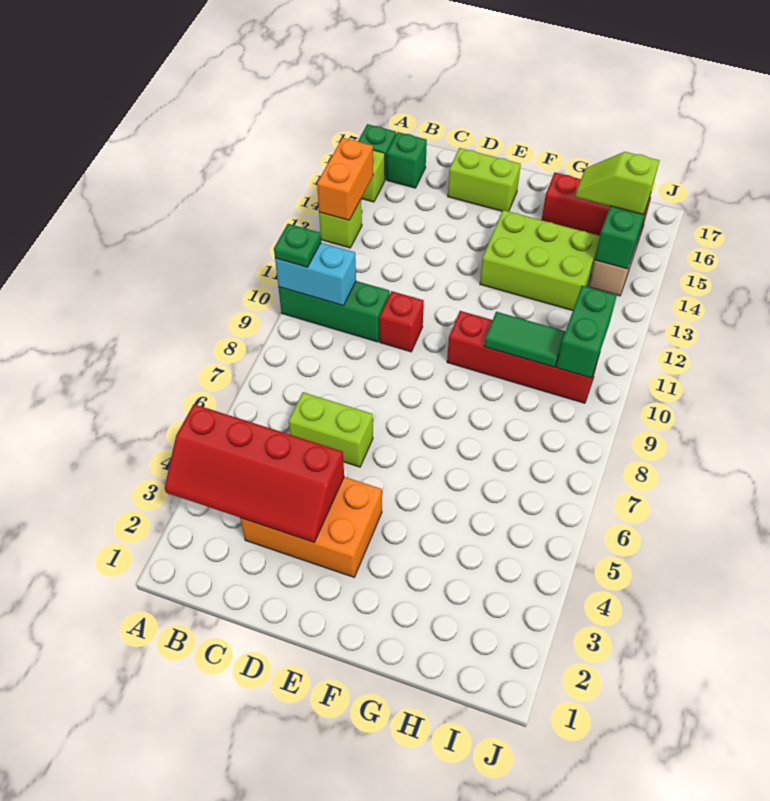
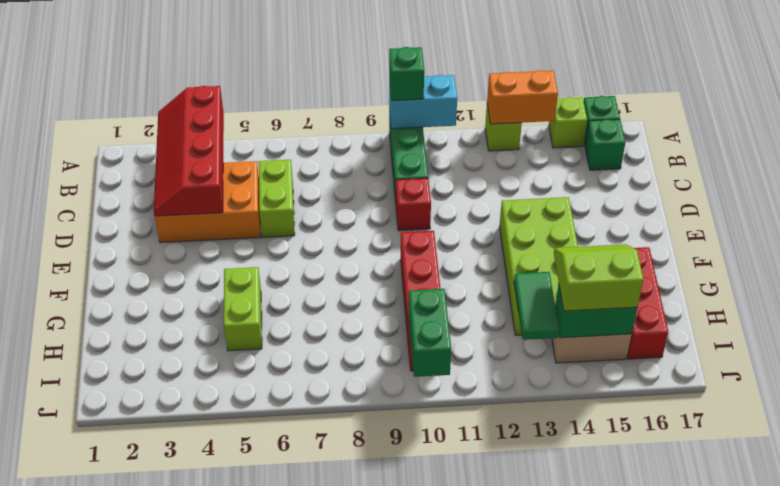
cyan 1x2 brick [275,243,356,305] -> cyan 1x2 brick turned to [389,75,457,129]
green 1x1 plate [274,224,321,267] -> green 1x1 brick [389,47,424,101]
orange 2x3 brick [240,477,382,577] -> orange 2x3 brick turned to [155,161,261,243]
lime 1x2 brick [448,148,521,211] -> lime 1x2 brick moved to [224,267,262,351]
lime 2x3 brick [480,210,600,311] -> lime 2x4 brick [499,197,578,335]
green 1x2 tile [484,312,565,367] -> green 1x2 tile moved to [514,272,559,340]
lime 1x2 slope [575,152,659,215] -> lime 2x2 slope [554,244,644,311]
green 1x2 brick [557,286,617,378] -> green 1x2 brick turned to [408,289,451,377]

